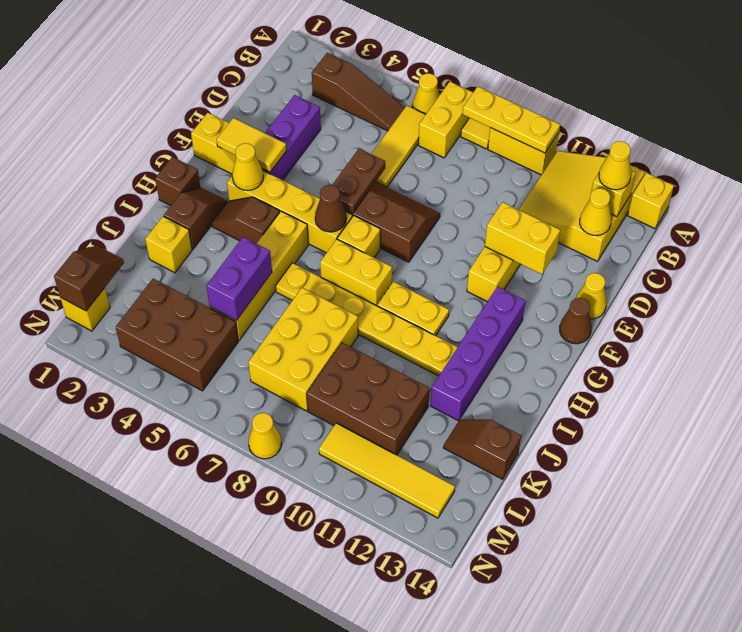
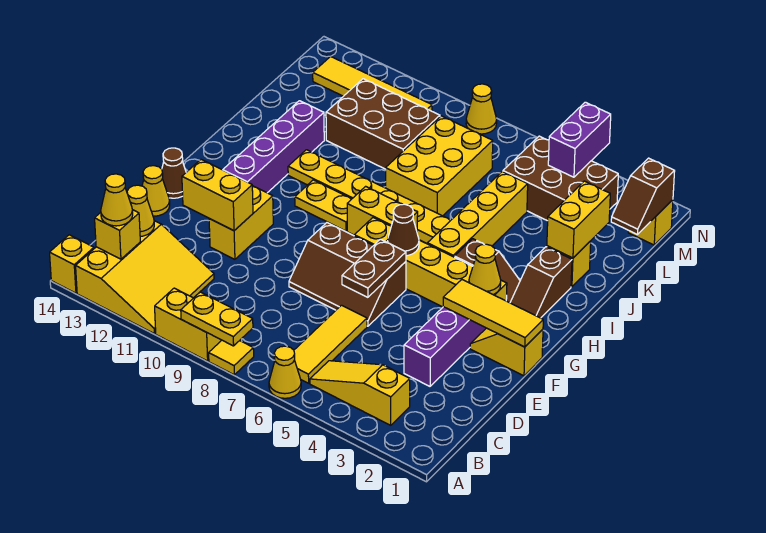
yellow 1x2 brick [419,82,473,158] -> yellow 1x2 brick moved to [547,181,610,258]
yellow 1x3 plate [463,87,560,153] -> yellow 1x2 plate [181,292,253,346]
brown 1x3 slope [312,53,405,131] -> yellow 1x3 slope [310,361,410,425]
yellow 1x2 tile [217,118,286,172] -> yellow 1x3 tile [443,280,543,347]
brown 1x1 brick [155,157,200,206] -> none
purple 1x2 brick [206,237,272,320] -> purple 1x2 brick moved to [548,102,611,177]
brown 1x2 slope [443,420,521,479] -> none

